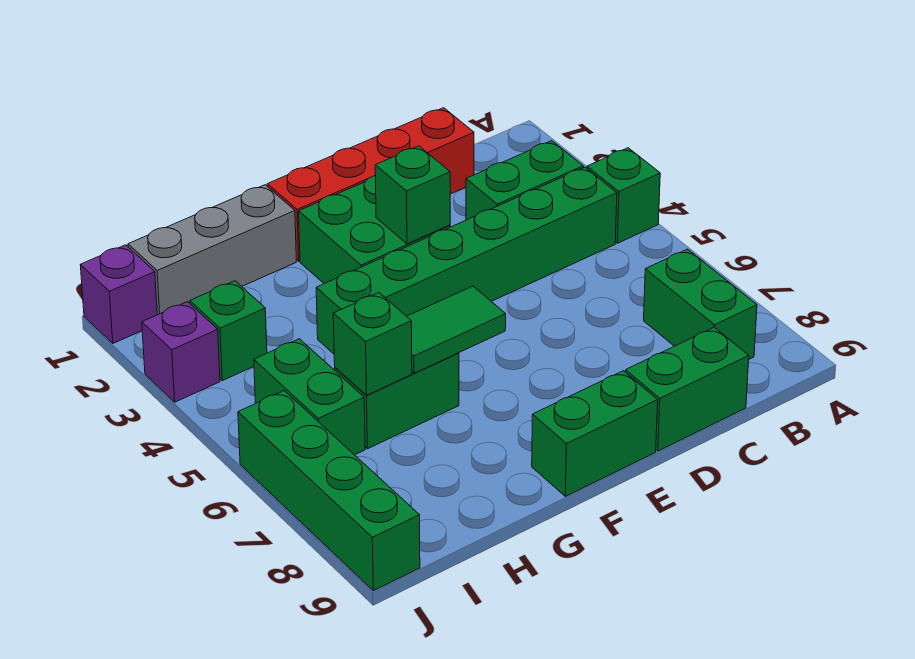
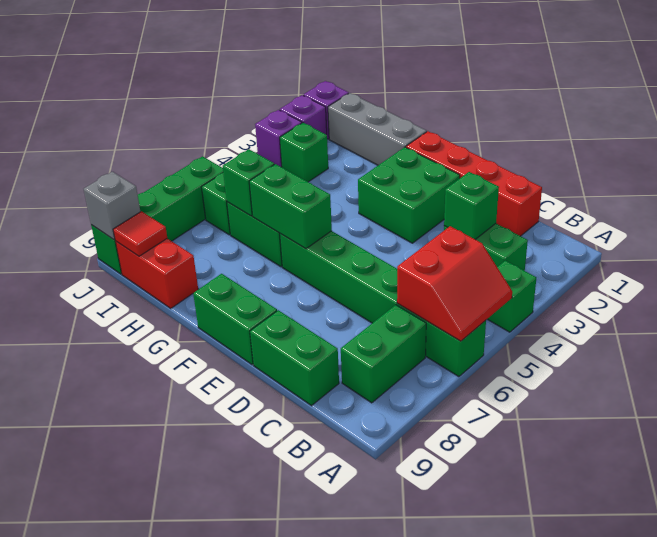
none -> red 2x2 slope [397,226,512,341]
green 1x6 brick [316,167,617,354] -> green 1x6 brick moved to [280,231,486,377]
green 1x1 brick [375,146,450,244] -> green 1x1 brick moved to [444,172,499,239]
green 1x2 tile [407,286,506,373] -> green 1x2 brick [249,164,332,249]
none -> red 1x2 brick [115,239,198,308]
none -> red 1x1 tile [113,211,167,256]
none -> purple 1x1 brick [280,95,327,135]
none -> grey 1x1 brick [84,172,140,240]

